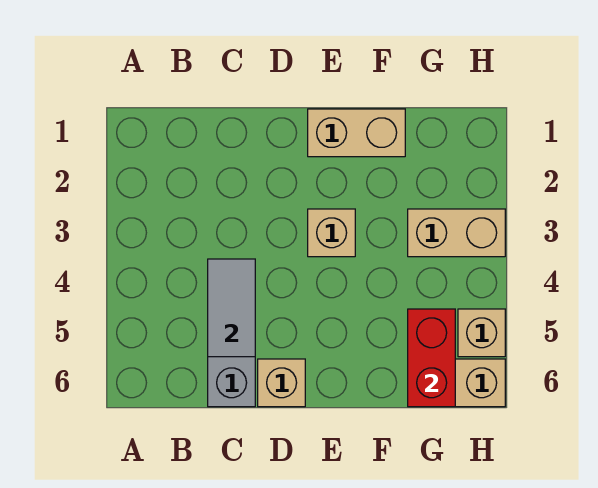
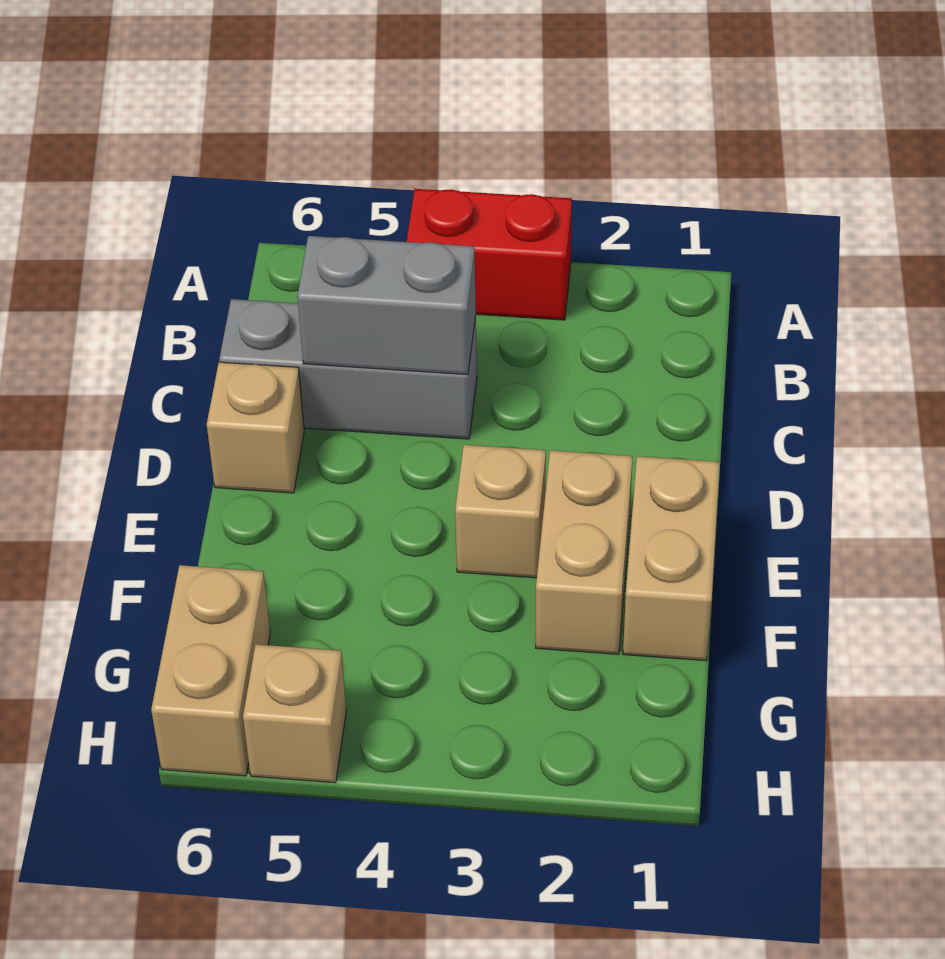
grey 1x2 tile [208,259,255,357] -> grey 1x2 brick [297,236,476,375]
tan 1x2 brick [408,209,505,257] -> tan 1x2 brick moved to [536,450,633,654]
red 1x2 brick [408,309,455,407] -> red 1x2 brick moved to [407,189,572,320]

